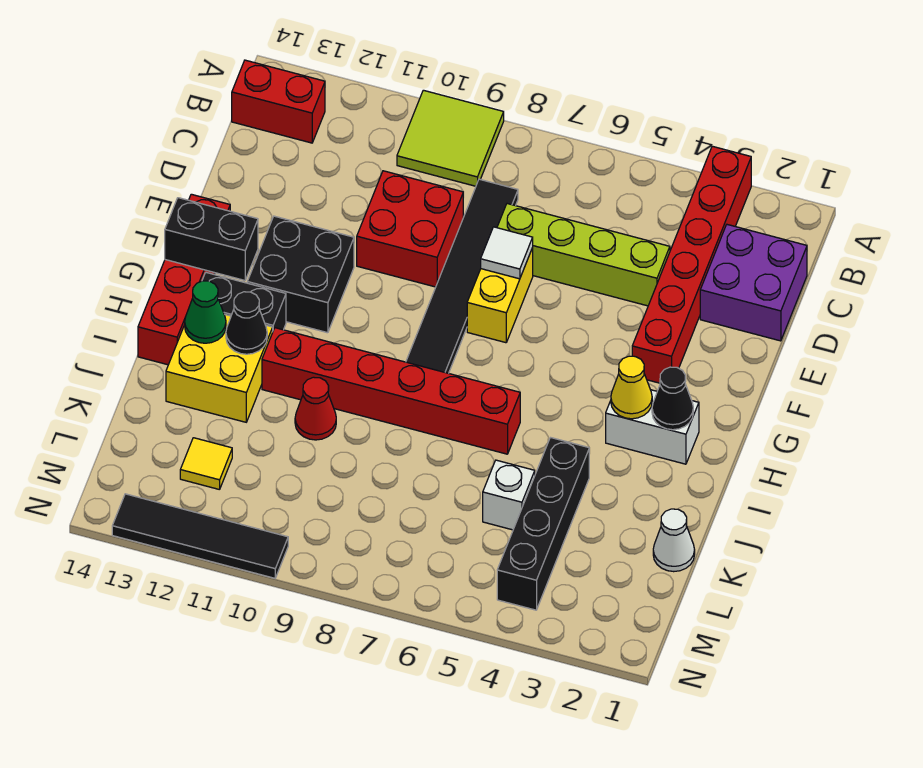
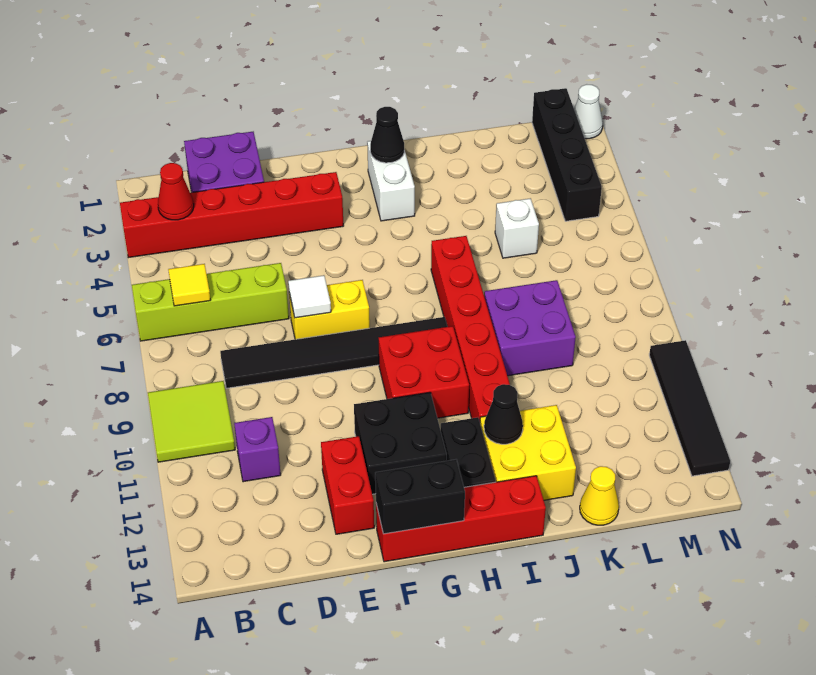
red 1x2 brick [232,60,325,143] -> red 1x2 brick moved to [321,436,374,534]
none -> purple 1x1 brick [234,417,281,482]
lime 1x4 brick [497,204,670,306] -> lime 1x4 brick turned to [132,263,289,341]
red 2x2 brick [357,171,463,287] -> red 2x2 brick moved to [379,326,469,418]
black 1x2 brick [165,198,258,280] -> black 1x2 brick turned to [375,460,465,534]
yellow 1x1 cone [611,356,652,419] -> yellow 1x1 cone moved to [580,466,619,525]
green 1x1 cone [185,281,226,343] -> none
black 1x4 brick [497,437,589,610] -> black 1x4 brick turned to [532,88,602,221]
none -> purple 2x2 brick [484,280,576,376]
red 1x1 cone [295,377,336,440] -> red 1x1 cone moved to [158,163,194,220]
white 1x1 cone [653,509,695,572] -> white 1x1 cone moved to [574,84,603,139]
yellow 1x1 tile [180,438,232,490] -> yellow 1x1 tile moved to [168,264,210,306]

